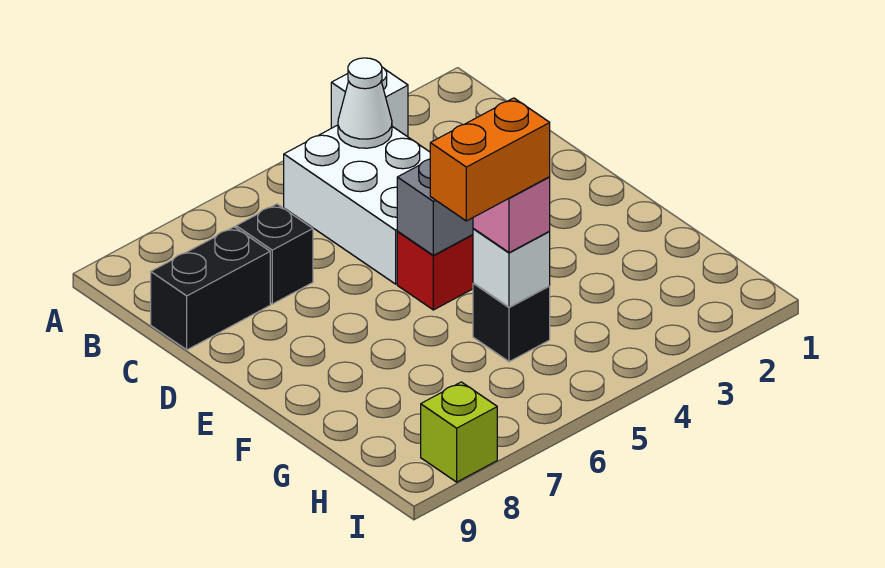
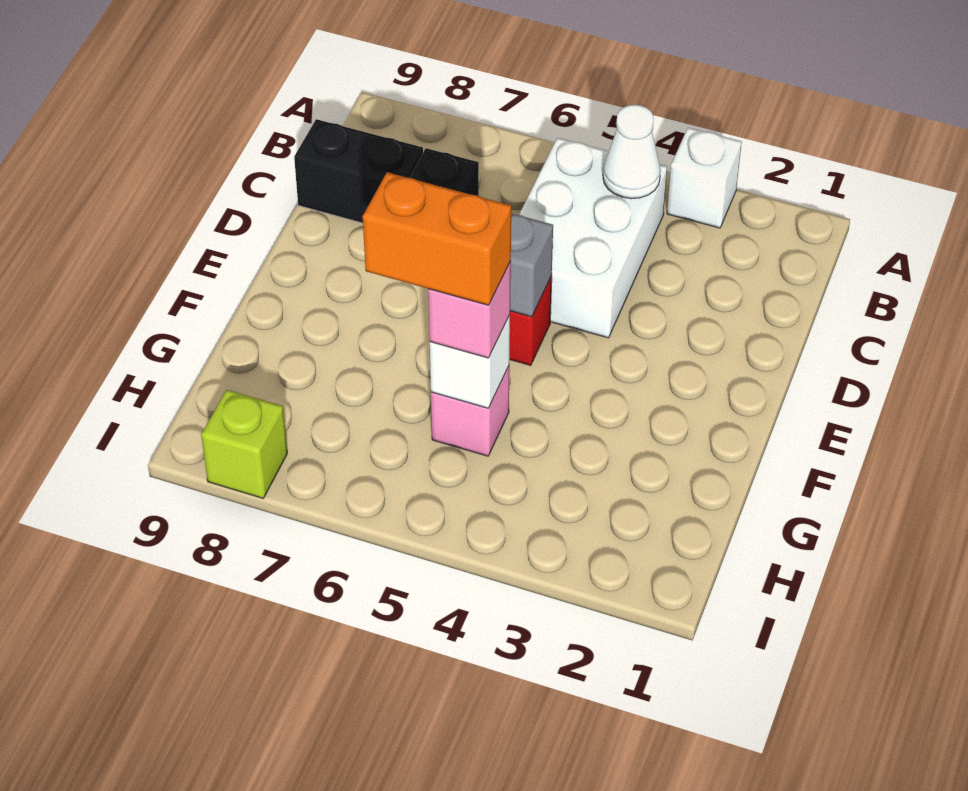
black 1x1 brick [473,283,550,362] -> pink 1x1 brick [431,366,509,456]

